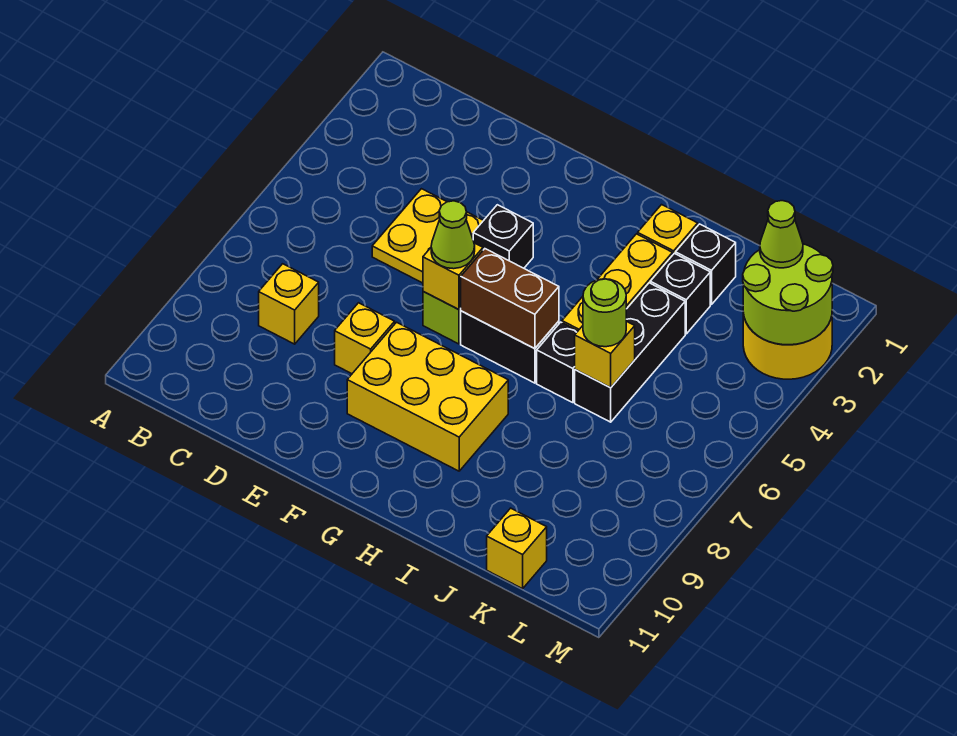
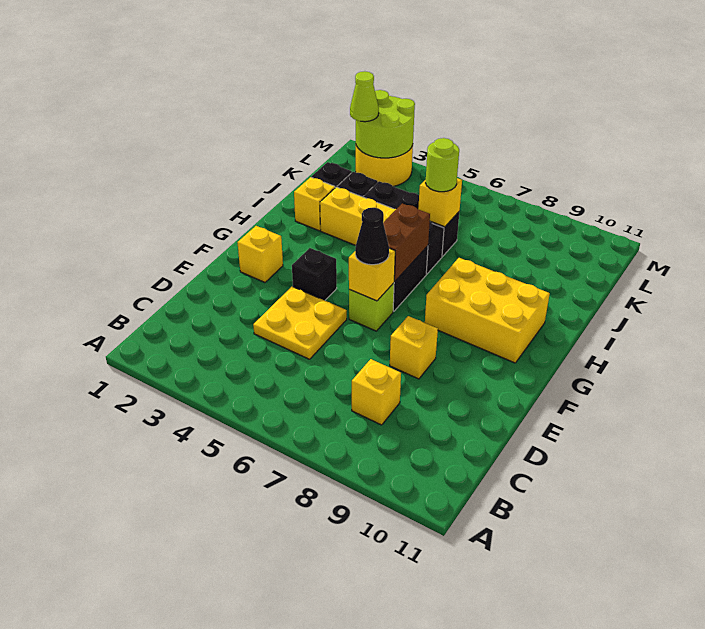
lime 1x1 cone [431,201,475,269] -> black 1x1 cone [355,208,389,265]
yellow 2x3 brick [347,322,508,471] -> yellow 2x3 brick turned to [425,258,550,363]
yellow 1x1 brick [487,508,547,589] -> yellow 1x1 brick moved to [237,226,283,282]

